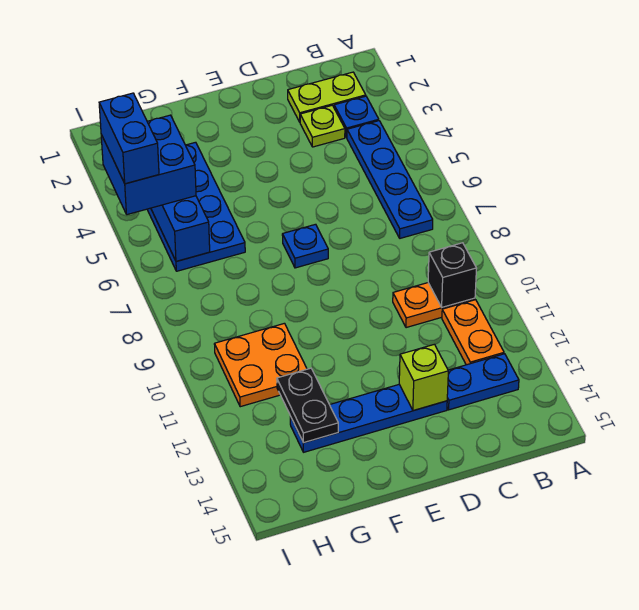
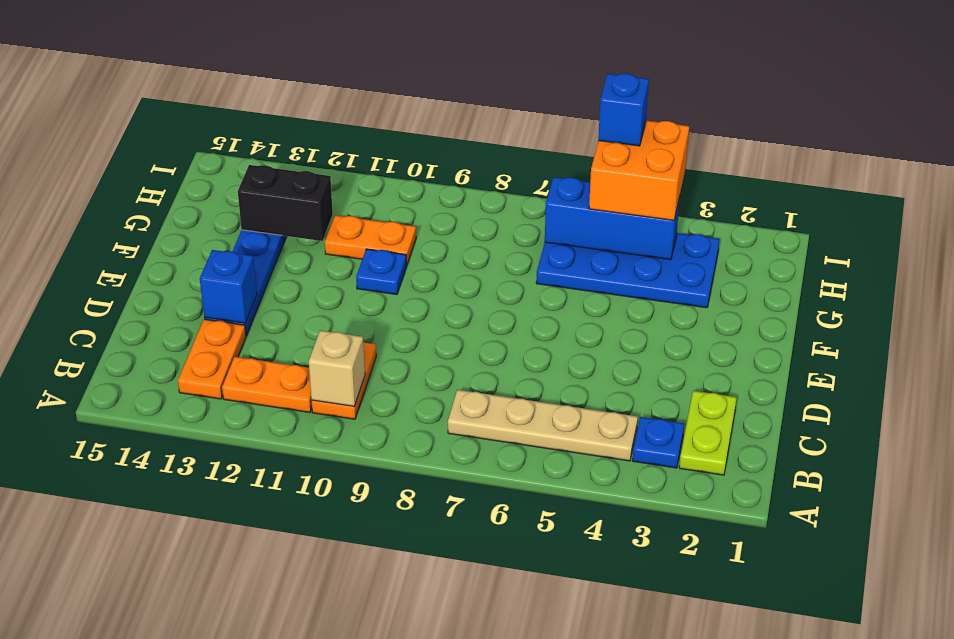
blue 1x4 plate [347,121,433,238] -> tan 1x4 plate [448,390,638,461]
black 1x1 brick [428,243,477,307] -> tan 1x1 brick [309,330,365,406]
blue 1x2 plate [447,354,519,410] -> orange 1x2 plate [178,319,246,399]
lime 1x1 plate [300,105,345,147] -> none
lime 1x1 brick [399,344,448,411] -> blue 1x1 brick [200,250,257,323]
blue 1x1 plate [282,224,328,268] -> blue 1x1 plate moved to [356,249,407,295]
orange 2x2 plate [214,323,307,407] -> orange 1x2 plate [325,215,416,264]
black 1x2 plate [277,368,338,443] -> black 1x2 brick [238,165,333,241]
blue 2x2 brick [101,115,196,215] -> orange 2x2 brick [589,120,689,220]
blue 1x2 brick [99,93,159,184] -> blue 1x1 brick [598,73,649,146]

